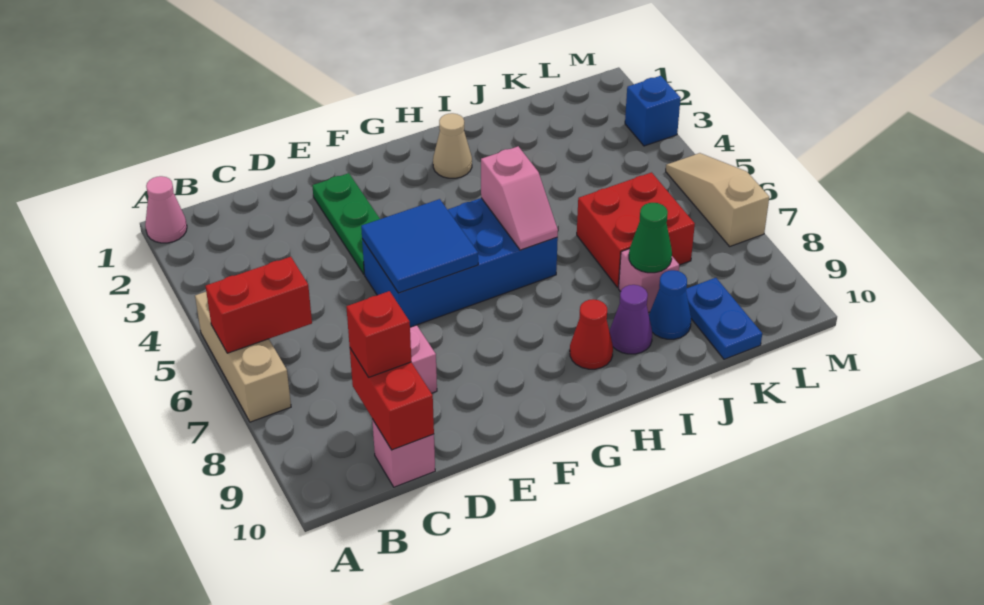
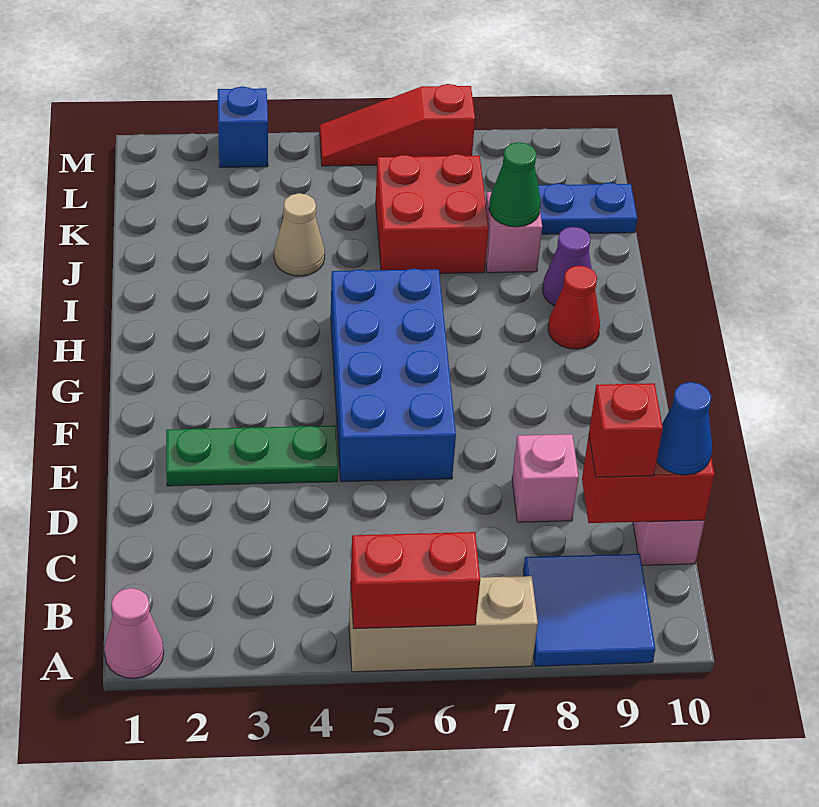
red 1x2 brick [205,257,312,353] -> red 1x2 brick turned to [351,532,480,629]
blue 2x2 tile [361,199,478,293] -> blue 2x2 tile moved to [523,554,655,666]
tan 1x1 cone [433,113,472,178] -> tan 1x1 cone moved to [274,193,325,276]
pink 1x2 slope [481,146,558,250] -> none
blue 1x1 cone [649,270,691,339] -> blue 1x1 cone moved to [657,382,712,475]
tan 1x3 slope [666,153,769,246] -> red 1x3 slope [320,84,475,166]

